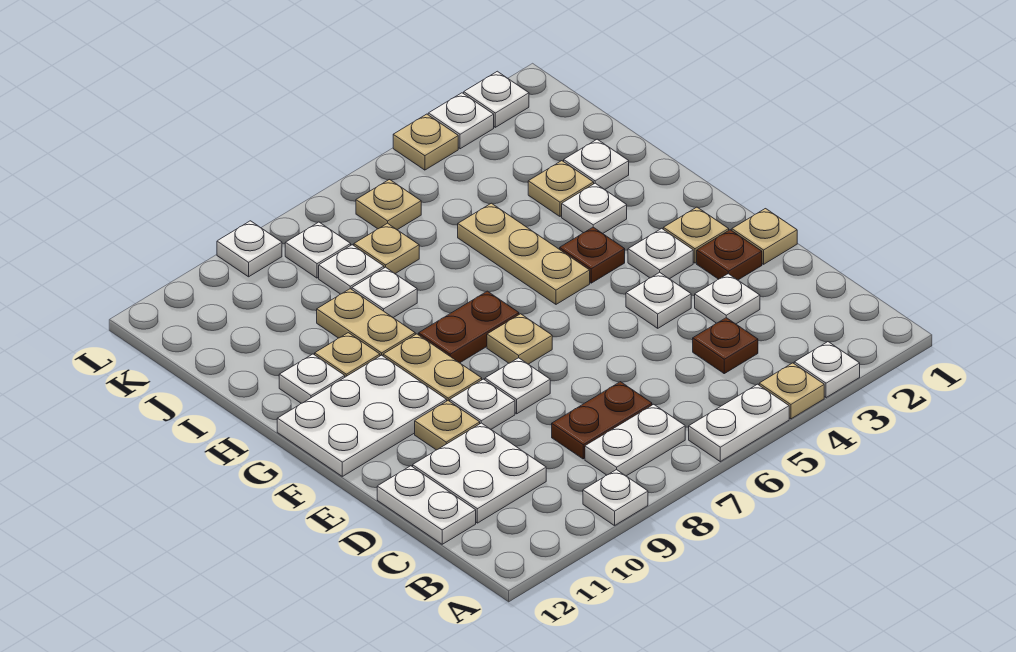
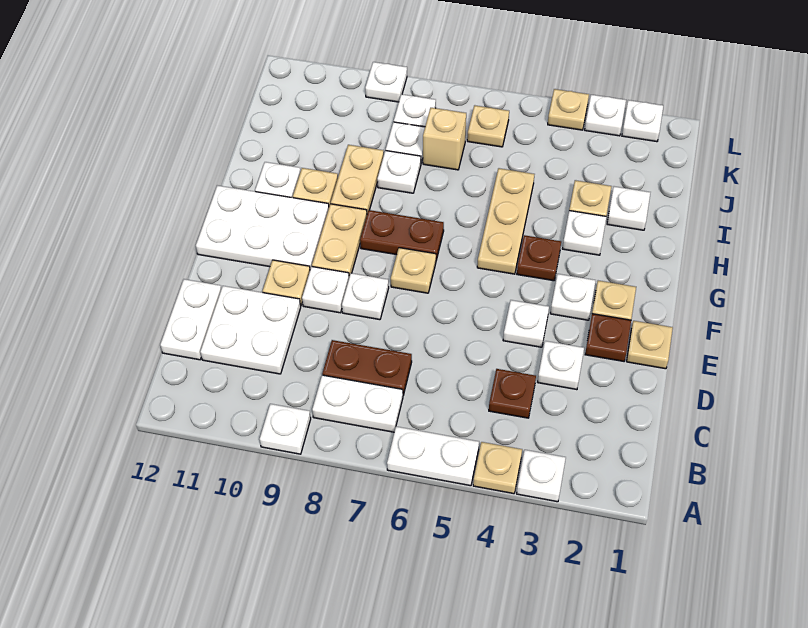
tan 1x1 plate [354,223,419,274] -> tan 1x1 brick [423,108,466,170]

